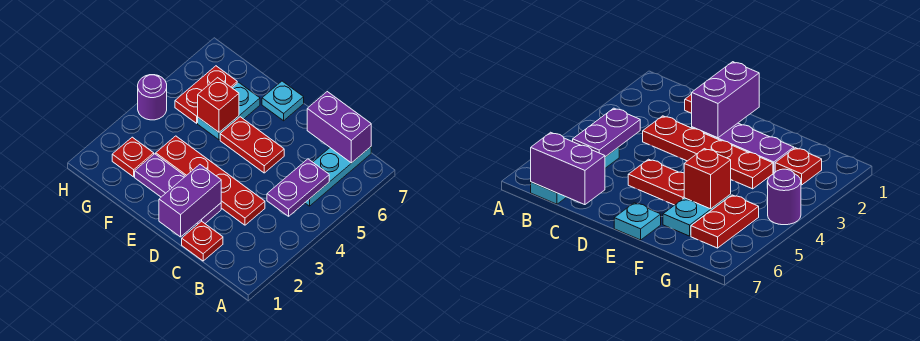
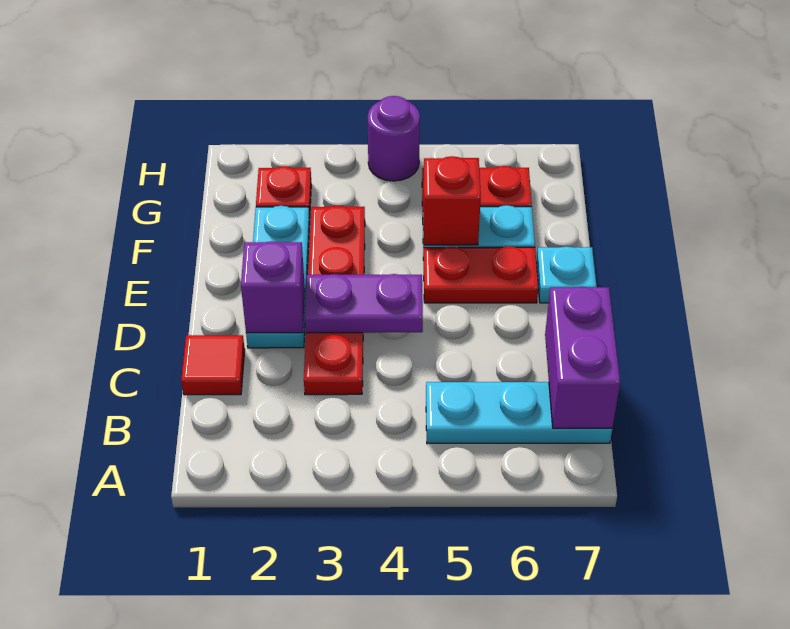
purple 1x2 plate [267,159,329,216] -> purple 1x2 plate moved to [305,274,423,333]
red 1x1 plate [182,221,223,261] -> red 1x1 tile [181,335,245,395]
purple 1x2 brick [159,165,221,237] -> purple 1x1 brick [241,241,305,333]
purple 1x3 plate [135,154,221,224] -> cyan 1x3 plate [246,206,310,348]
red 1x2 plate [220,117,284,173] -> red 1x2 plate turned to [424,247,538,303]

